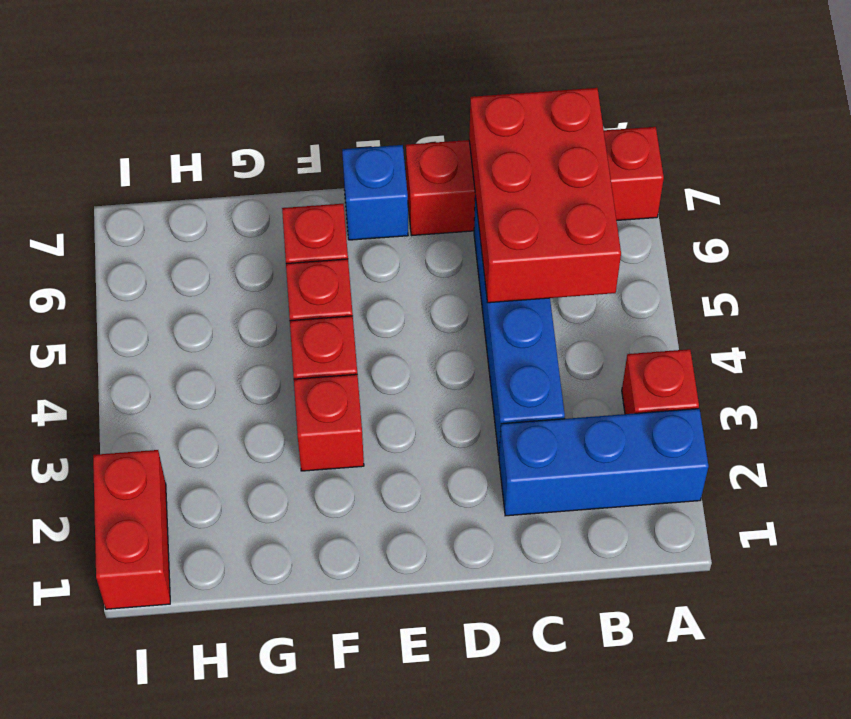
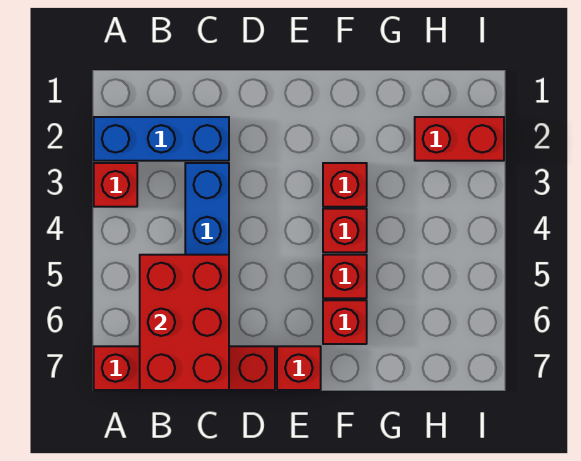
blue 1x1 brick [342,145,408,240] -> red 1x1 brick [277,346,321,390]
red 1x2 brick [93,450,170,609] -> red 1x2 brick turned to [415,117,504,161]

